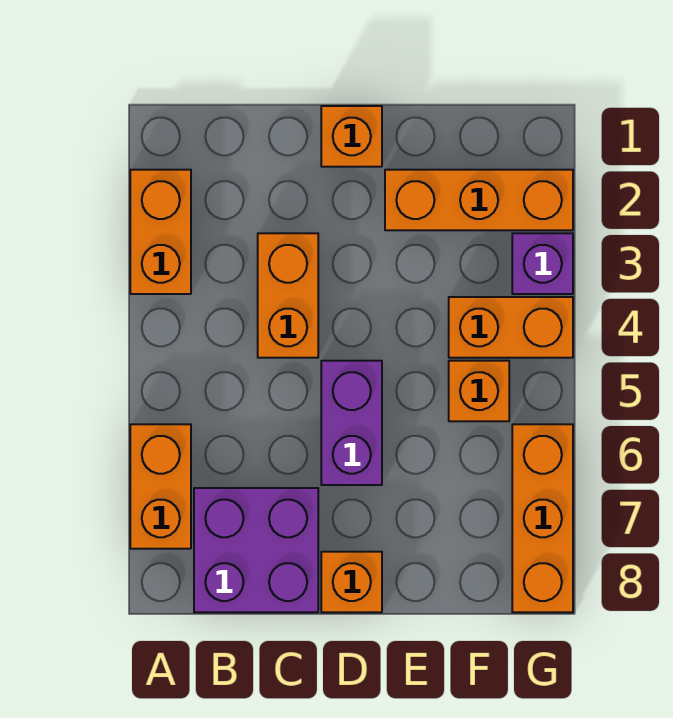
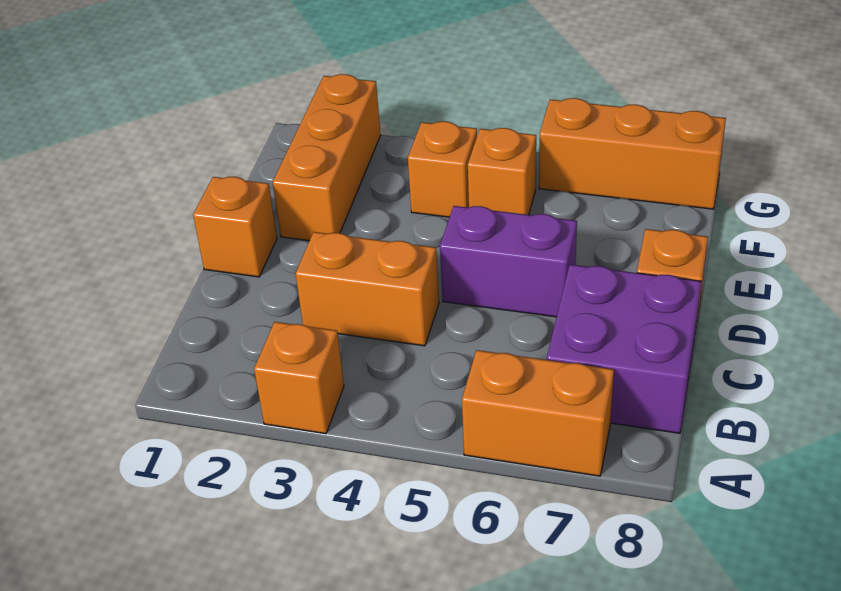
orange 1x2 brick [130,170,191,294] -> orange 1x1 brick [254,322,344,434]
orange 1x2 brick [449,297,573,358] -> orange 1x1 brick [408,121,477,217]
purple 1x1 brick [512,233,573,294] -> none

